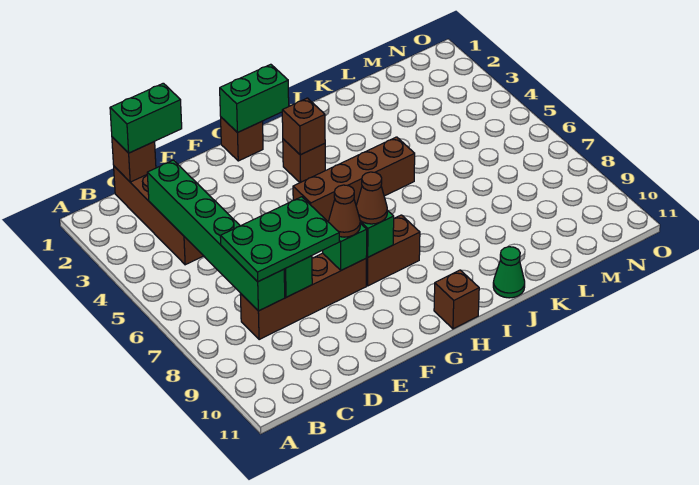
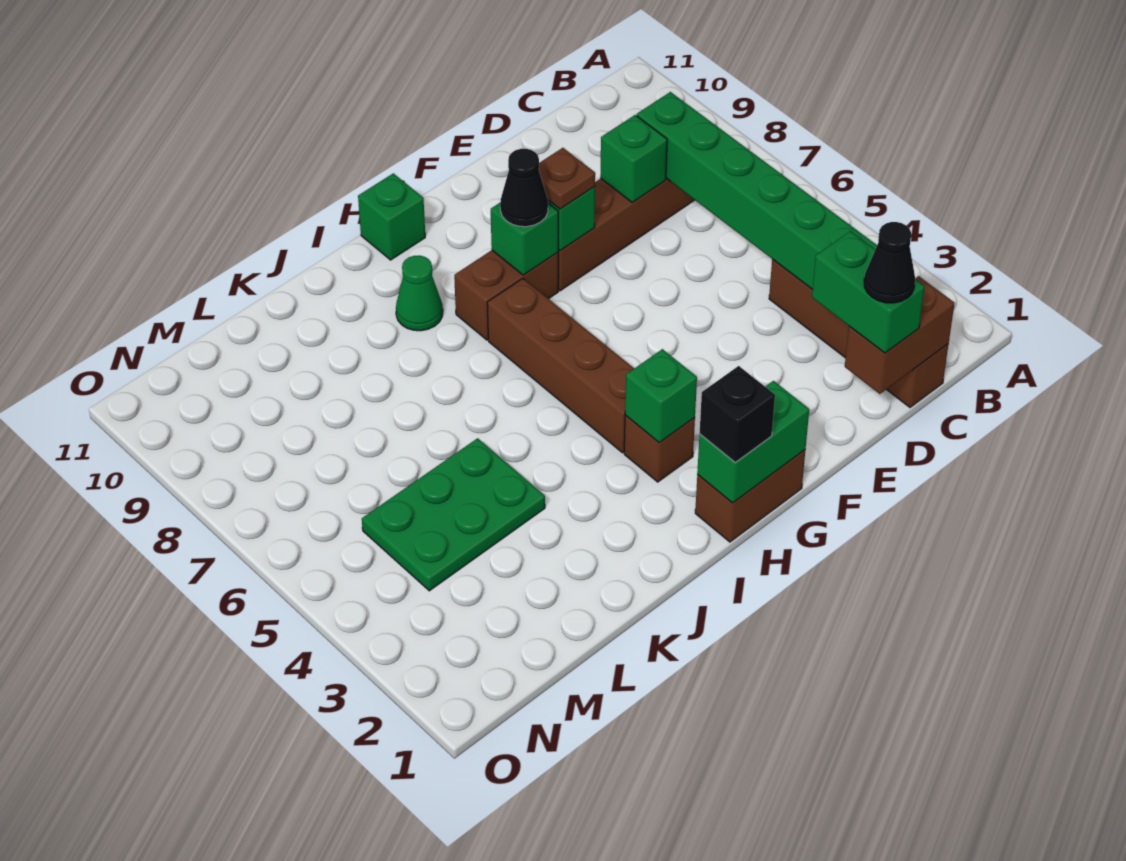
brown 1x1 brick [112,137,156,182] -> brown 1x2 brick [845,276,954,394]
green 1x2 brick [110,83,182,153] -> green 1x2 brick turned to [812,231,925,353]
green 2x3 plate [220,197,339,282] -> green 2x3 plate moved to [362,438,545,591]
none -> black 1x1 cone [864,222,915,303]
brown 1x1 cone [329,185,360,237] -> brown 1x1 plate [539,148,595,209]
brown 1x1 brick [221,117,263,161] -> brown 1x2 brick [695,450,805,542]
brown 1x4 brick [293,137,415,221] -> brown 1x4 brick turned to [487,279,634,453]
brown 1x1 cone [356,172,387,224] -> black 1x1 cone [500,149,548,227]
none -> black 1x1 brick [700,366,775,463]
brown 1x1 brick [282,98,325,155] -> green 1x1 brick [625,349,697,443]
brown 1x1 brick [434,270,479,329] -> green 1x1 brick [358,173,425,260]
green 1x1 cone [493,247,525,298] -> green 1x1 cone moved to [396,255,443,331]

